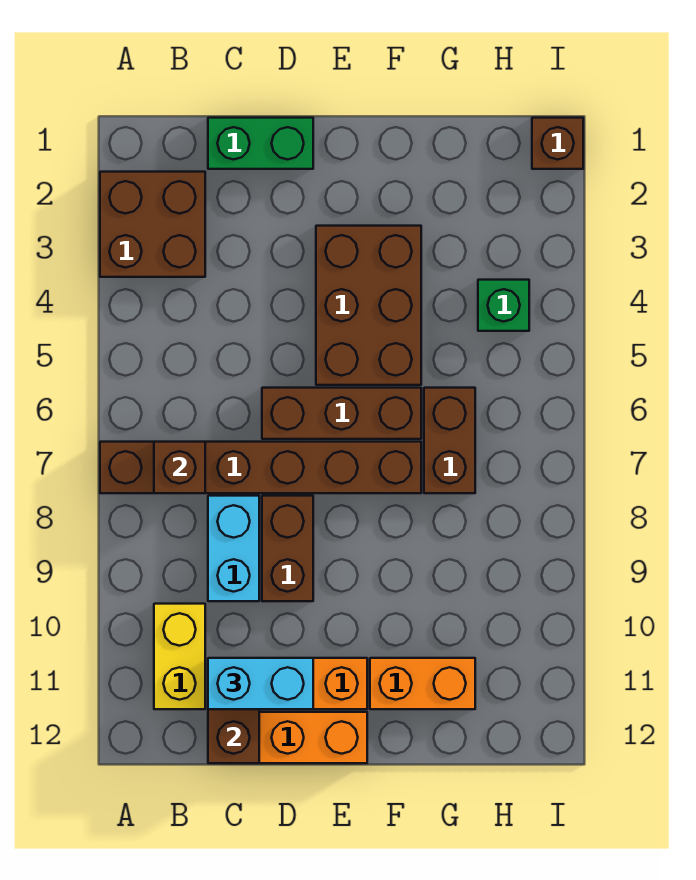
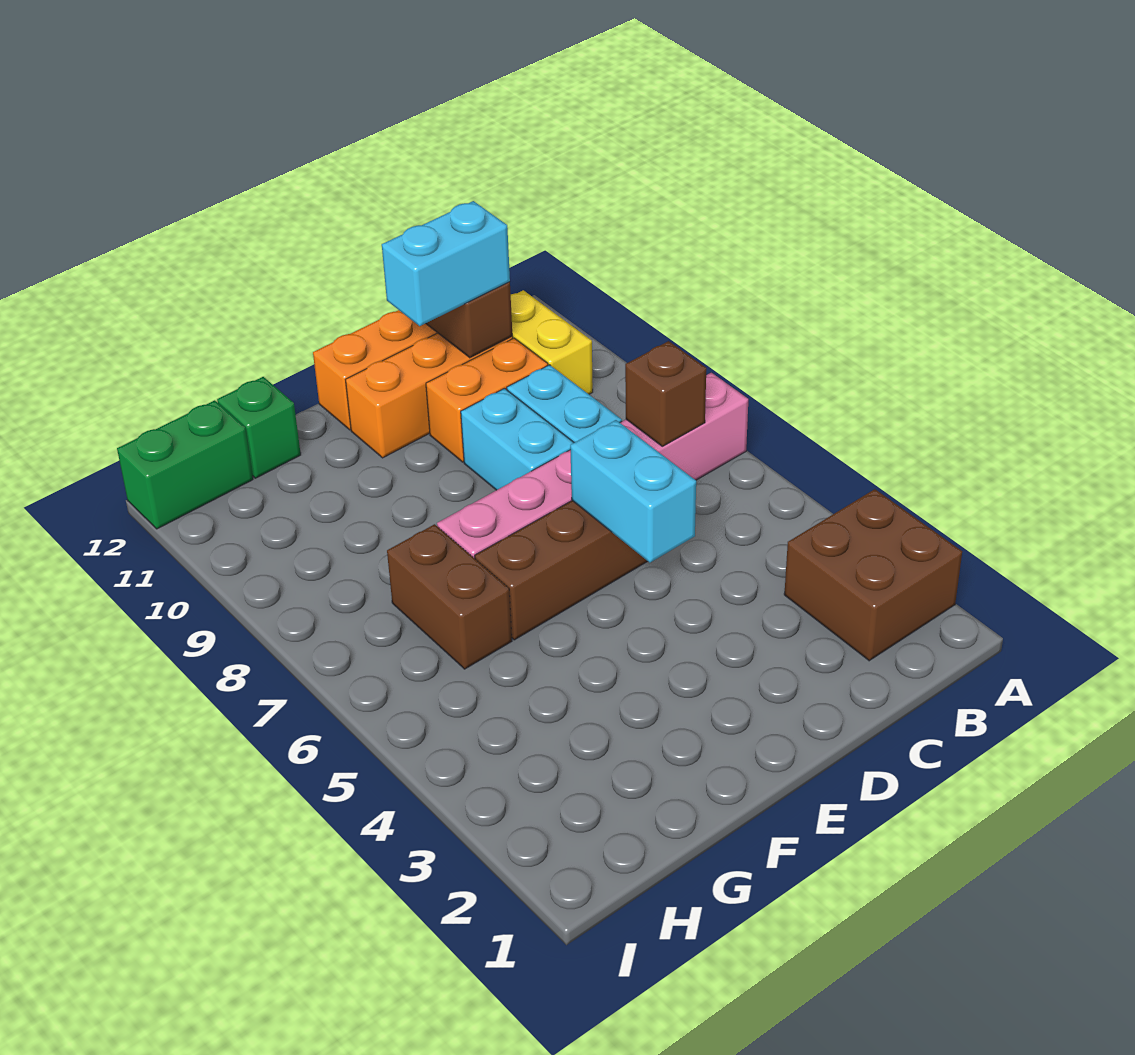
brown 1x6 brick [100,442,421,493] -> pink 1x6 brick [437,373,748,558]
green 1x2 brick [208,118,313,169] -> green 1x2 brick moved to [117,400,253,529]
none -> cyan 1x2 brick [570,420,696,563]
brown 1x2 brick [262,496,313,601] -> cyan 1x2 brick [461,388,574,490]
brown 2x3 brick [316,226,421,385] -> none
orange 1x2 brick [370,658,475,709] -> orange 1x2 brick moved to [426,338,548,462]
green 1x1 brick [478,280,529,331] -> green 1x1 brick moved to [217,377,301,478]
brown 1x1 brick [532,118,583,169] -> none

